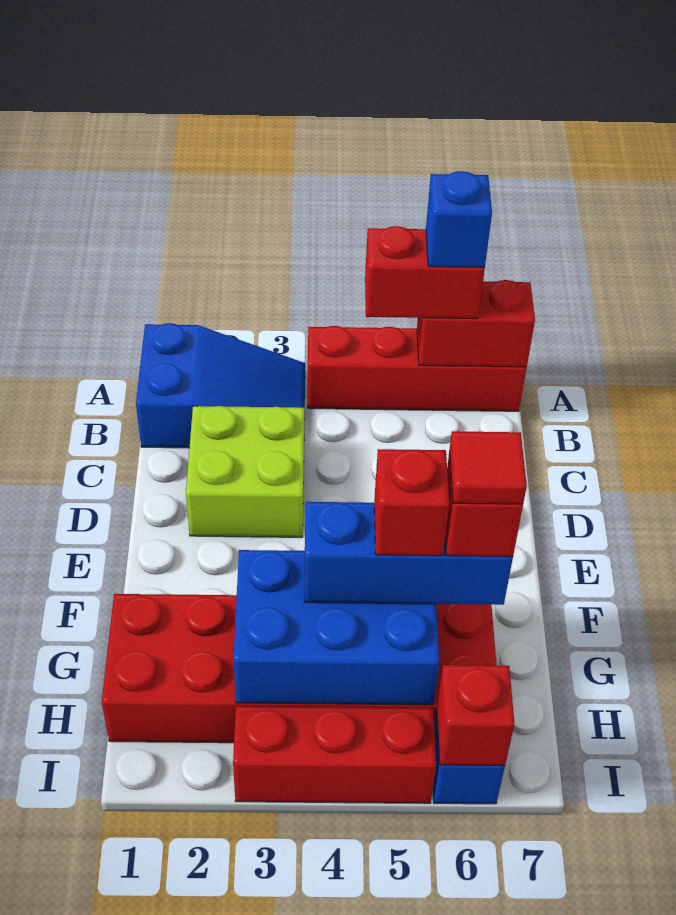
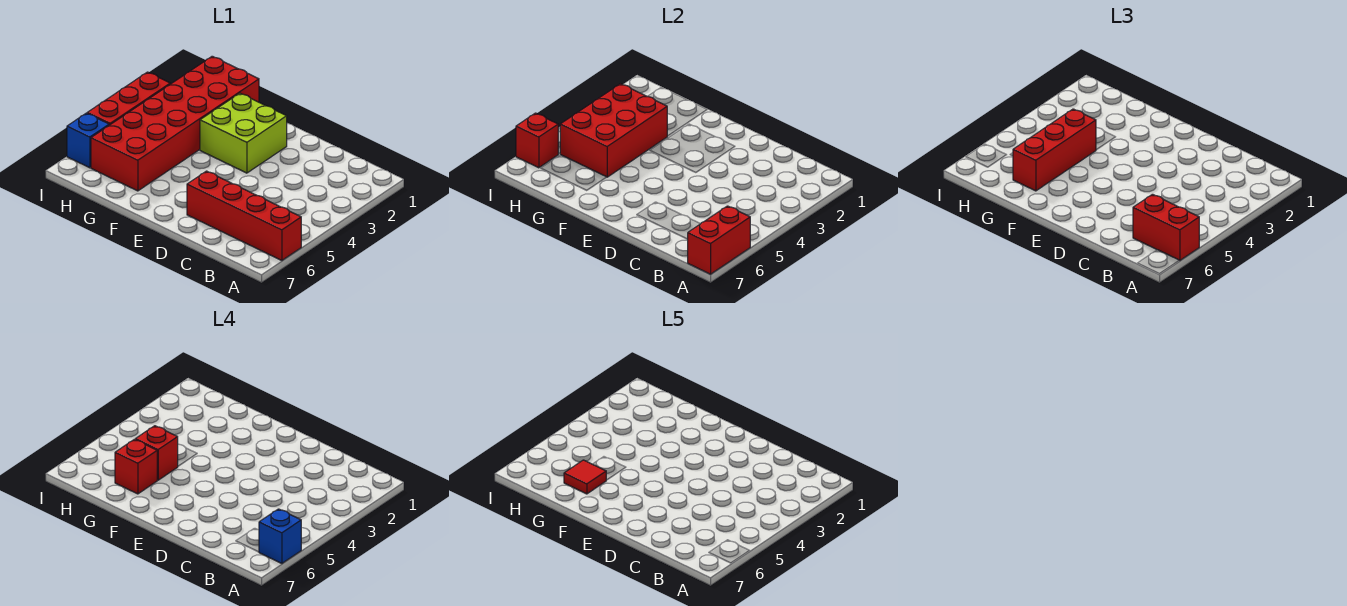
blue 2x3 slope [136,323,305,448] -> none
red 1x4 brick [307,326,527,411] -> red 1x4 brick turned to [187,171,301,260]
red 1x2 brick [365,226,485,319] -> red 1x2 brick turned to [1133,194,1199,261]
lime 2x2 brick [186,406,304,537] -> lime 2x2 brick moved to [200,93,287,173]
blue 2x3 brick [233,550,439,705] -> red 2x3 brick [560,84,667,177]
blue 1x3 brick [304,502,513,605] -> red 1x3 brick [1013,109,1096,191]

